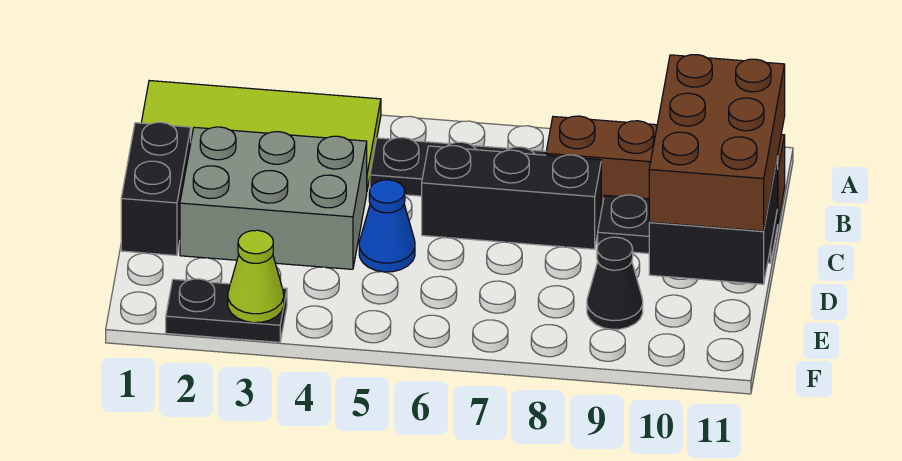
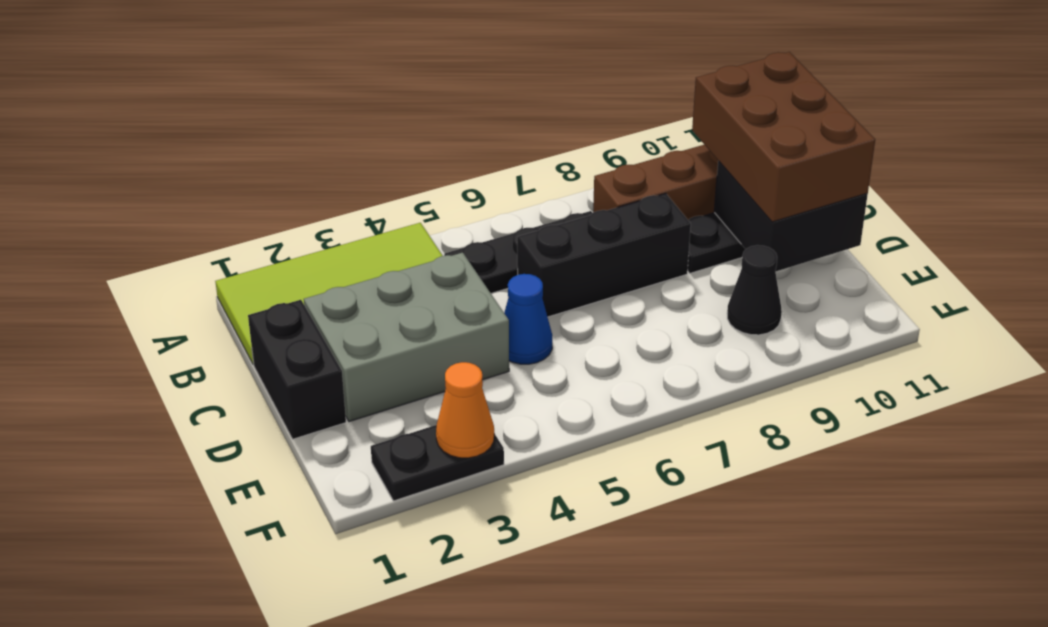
lime 1x1 cone [228,230,284,323] -> orange 1x1 cone [436,362,494,458]

